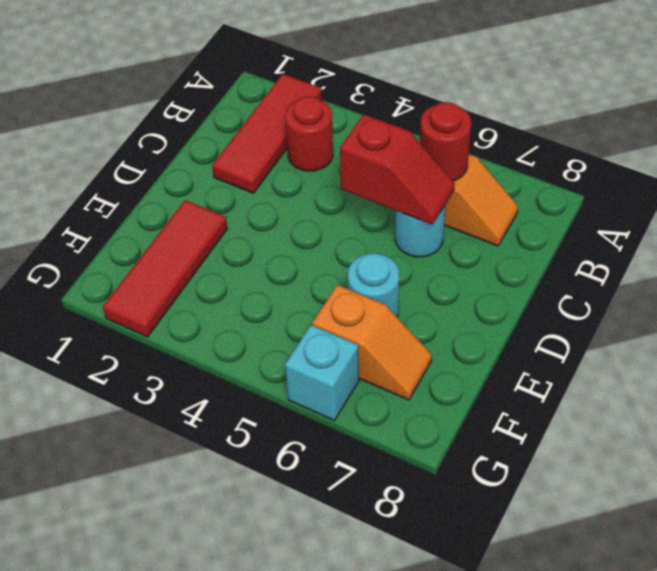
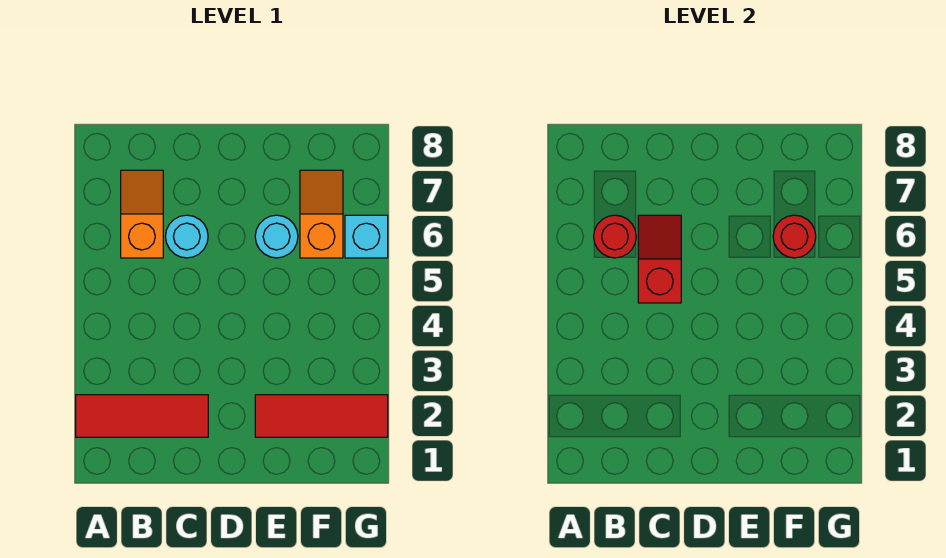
red 1x1 round brick [285,96,333,171] -> red 1x1 round brick moved to [773,215,816,258]

